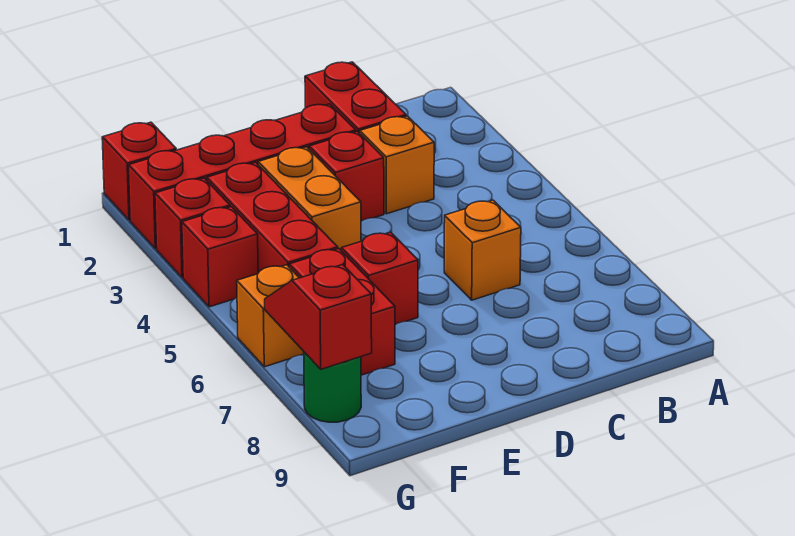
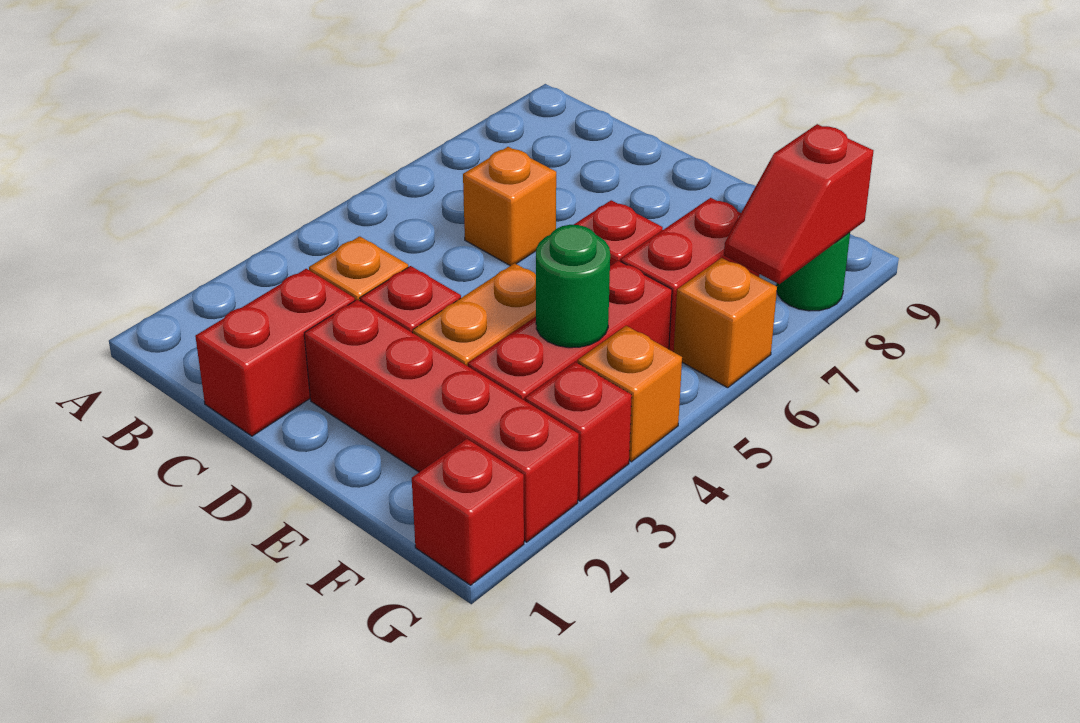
none -> green 1x1 round brick [536,225,610,348]
red 1x1 brick [182,207,258,307] -> orange 1x1 brick [578,326,682,462]

